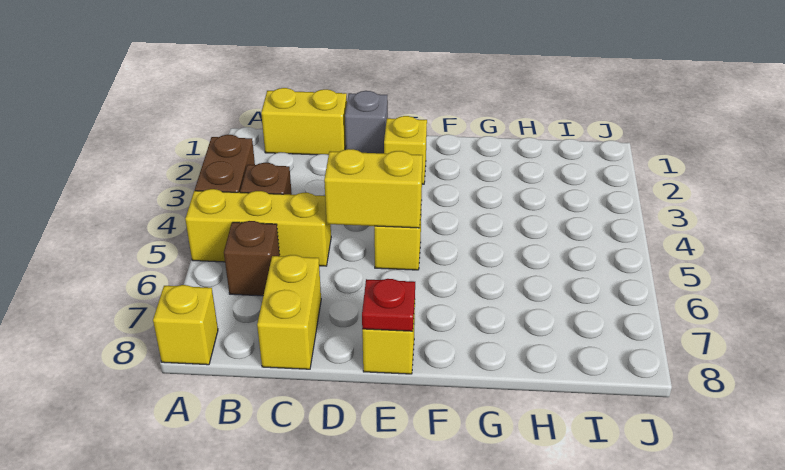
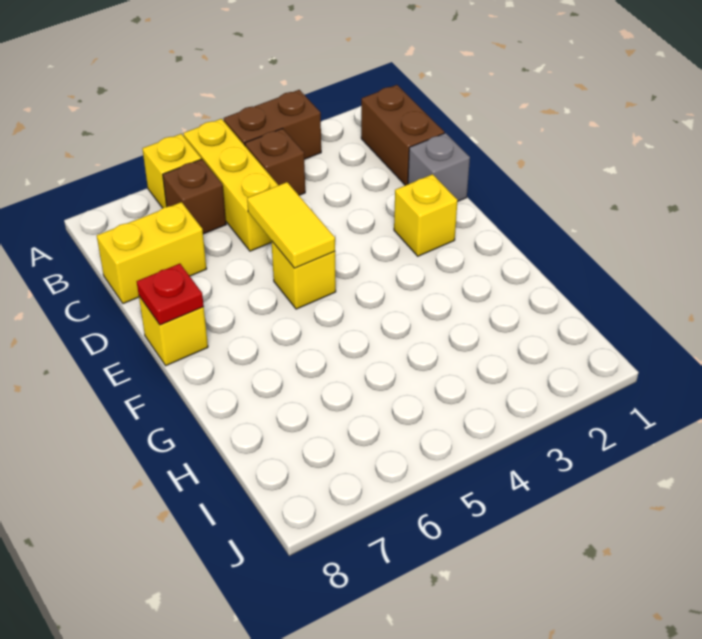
yellow 1x1 brick [153,285,218,365] -> yellow 1x1 brick moved to [142,134,201,208]
yellow 1x2 brick [261,88,347,155] -> brown 1x2 brick [361,85,444,185]
yellow 1x2 brick [324,149,423,228] -> yellow 1x2 tile [247,182,335,268]

